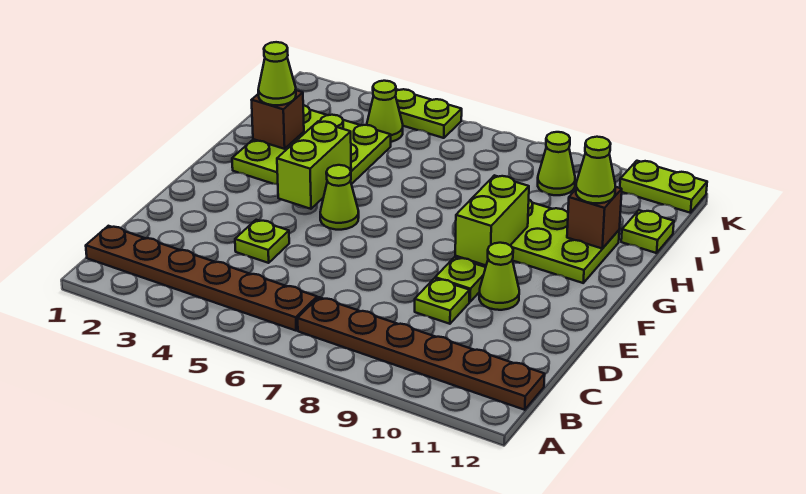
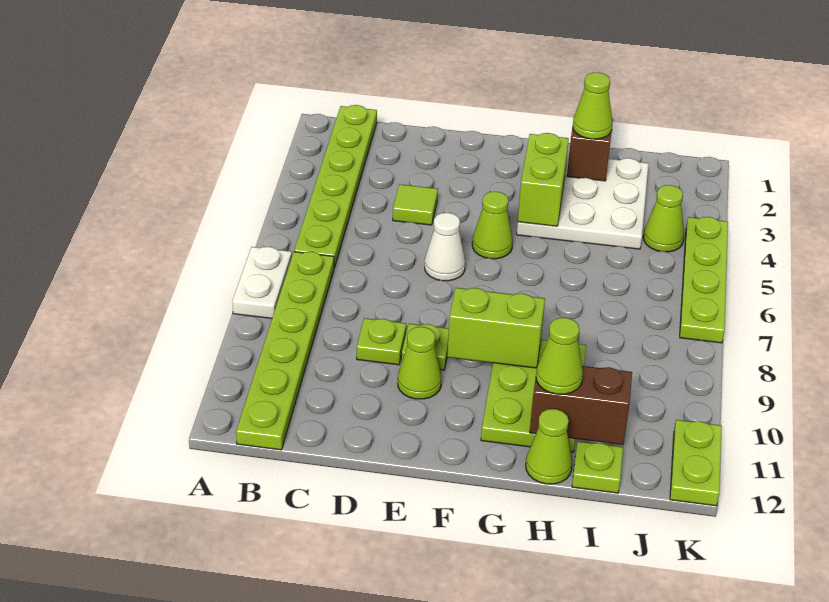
none -> white 1x2 plate [232,247,292,318]
brown 1x6 plate [86,226,317,331] -> lime 1x6 plate [294,105,377,268]
brown 1x6 plate [298,297,545,410] -> lime 1x6 plate [236,252,334,450]
lime 1x1 plate [235,220,289,263] -> lime 1x1 tile [393,184,438,225]
none -> white 1x1 cone [425,213,465,281]
lime 1x2 brick [277,121,351,209] -> lime 1x2 brick turned to [518,133,569,226]
lime 3x3 plate [232,105,391,200] -> white 3x3 plate [517,154,649,249]
brown 1x1 brick [567,187,622,249] -> brown 1x2 brick [530,361,632,445]
lime 1x1 cone [538,132,575,195] -> lime 1x1 cone moved to [526,409,572,484]
lime 1x2 plate [395,89,462,138] -> lime 1x4 plate [680,217,728,343]

